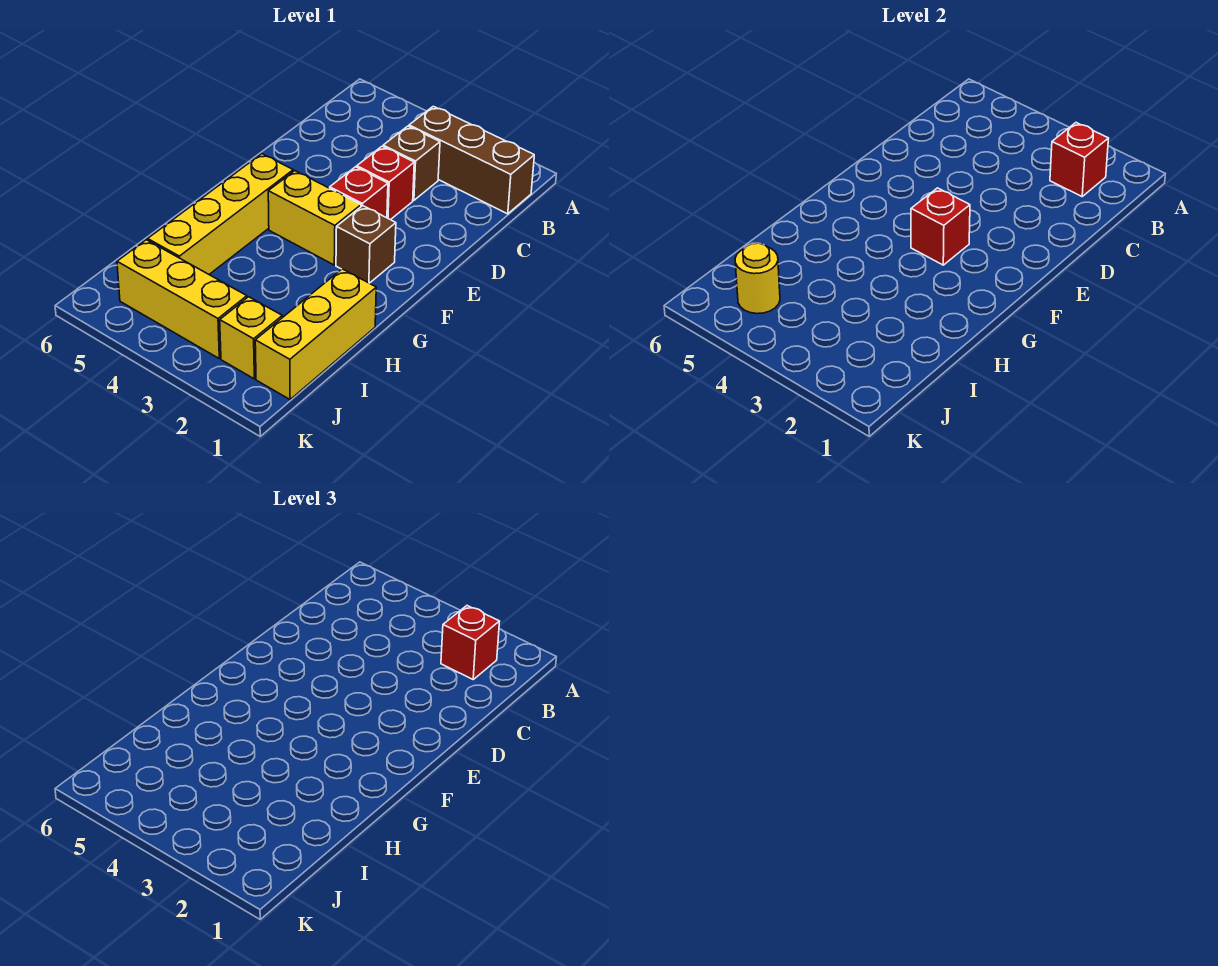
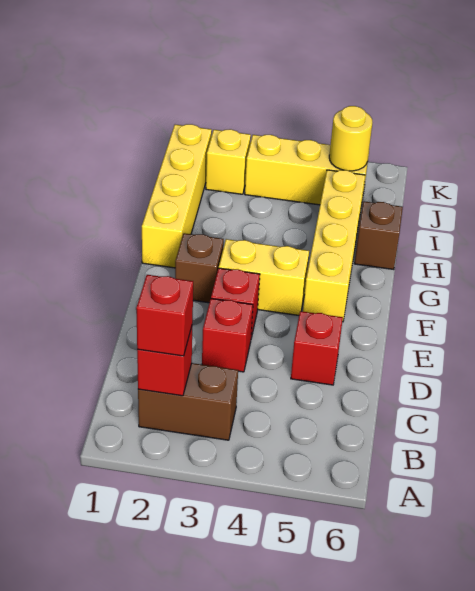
brown 1x3 brick [409,106,534,214] -> brown 1x2 brick [138,363,238,440]
brown 1x1 brick [383,126,440,200] -> brown 1x1 brick moved to [355,201,403,270]
red 1x1 brick [911,188,970,265] -> red 1x1 brick moved to [291,311,343,385]
yellow 1x3 brick [255,269,376,399] -> yellow 1x4 brick [142,124,212,268]

